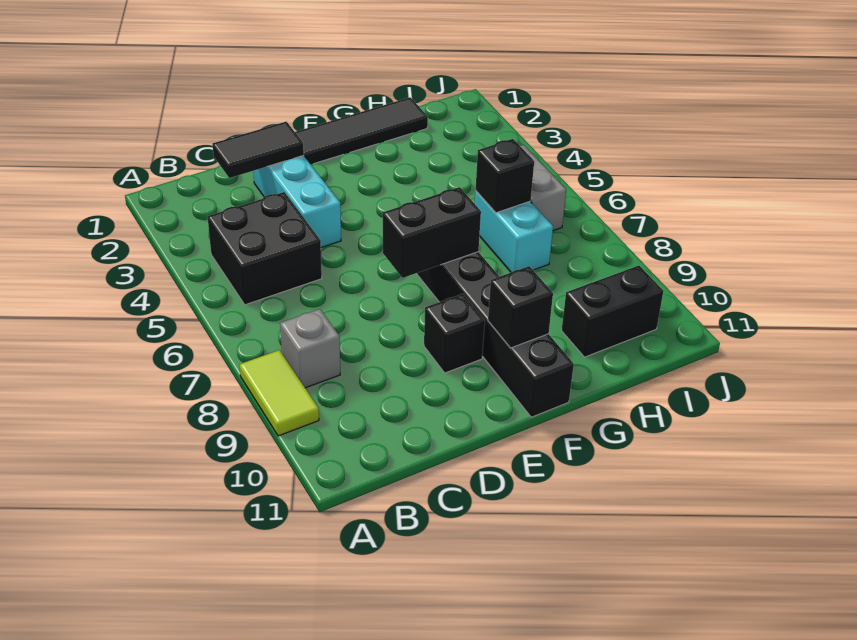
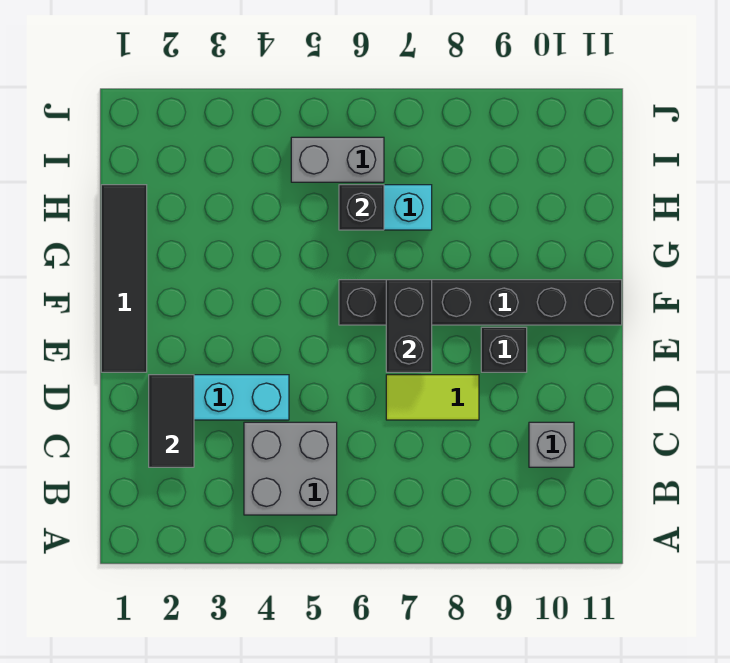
lime 1x2 tile [240,350,319,436] -> lime 1x2 tile moved to [386,375,479,420]
black 2x2 brick [207,192,322,305] -> grey 2x2 brick [244,422,337,515]
grey 1x1 brick [280,309,340,388] -> grey 1x1 brick moved to [529,422,574,467]
black 1x1 brick [488,266,553,348] -> none
black 1x2 brick [562,266,663,357] -> none

